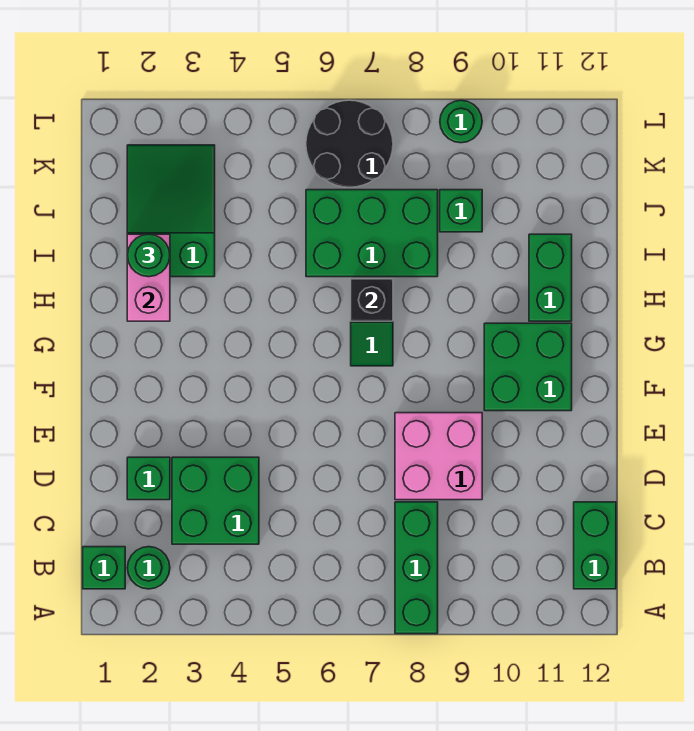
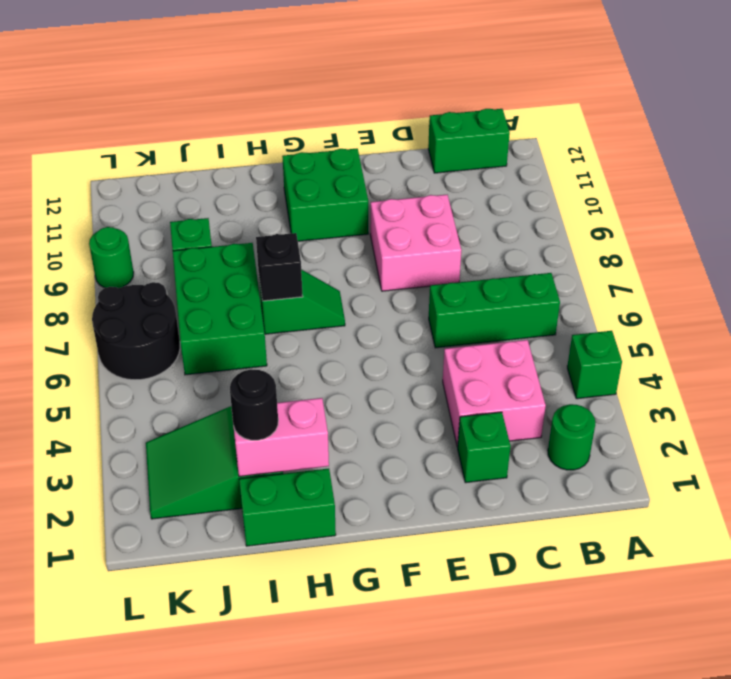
green 1x3 brick [395,502,438,634] -> green 1x3 brick moved to [429,273,560,348]
green 1x1 brick [83,547,125,589] -> green 1x1 brick moved to [567,331,622,399]
green 2x2 brick [172,457,259,544] -> pink 2x2 brick [443,340,546,447]
green 1x2 brick [529,234,572,321] -> green 1x2 brick moved to [239,468,336,546]
green 1x1 round brick [127,234,170,277] -> black 1x1 round brick [230,370,278,440]

